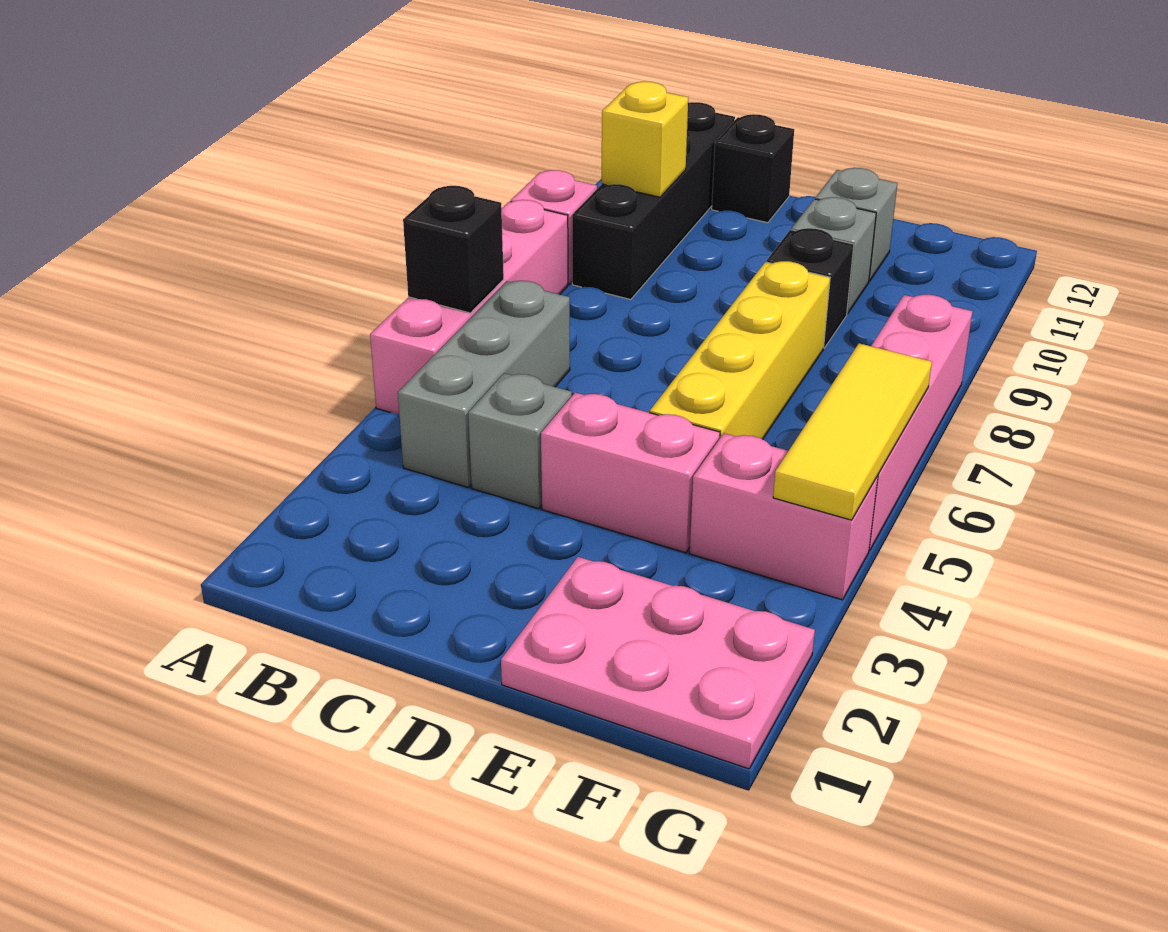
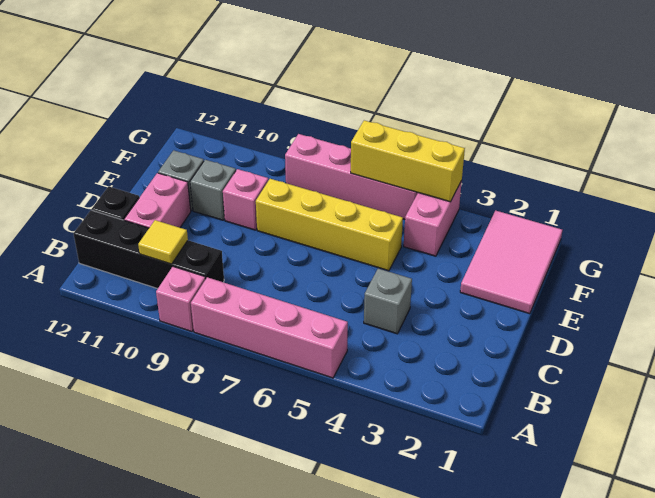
black 1x1 brick [403,186,504,313] -> none
grey 1x3 brick [398,281,570,487] -> none
yellow 1x1 brick [602,81,688,197] -> yellow 1x1 tile [138,220,188,264]
pink 1x2 brick [541,393,720,553] -> pink 1x2 brick moved to [124,173,191,228]
pink 2x3 plate [501,557,815,769] -> pink 2x3 tile [460,210,562,314]
black 1x1 brick [766,228,854,348] -> pink 1x1 brick [223,169,268,230]
yellow 1x3 tile [773,343,932,520] -> yellow 1x3 brick [351,120,465,202]

